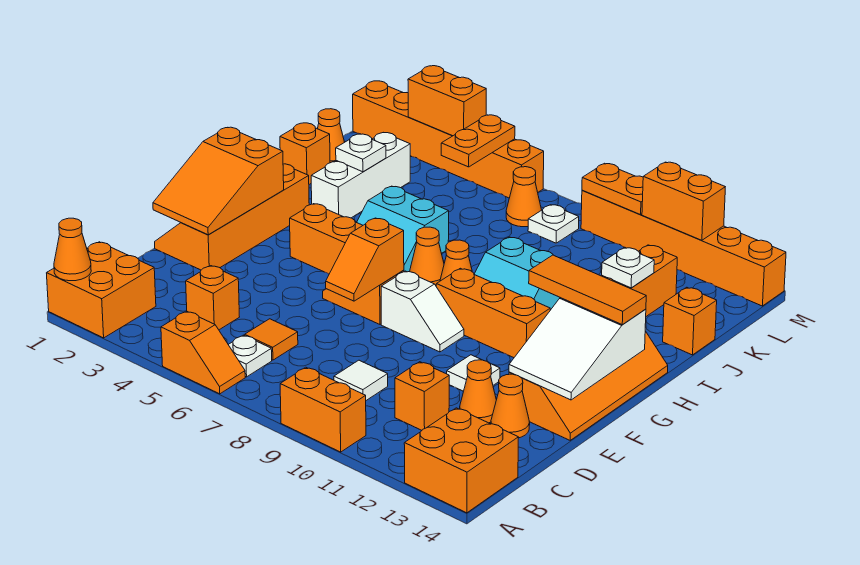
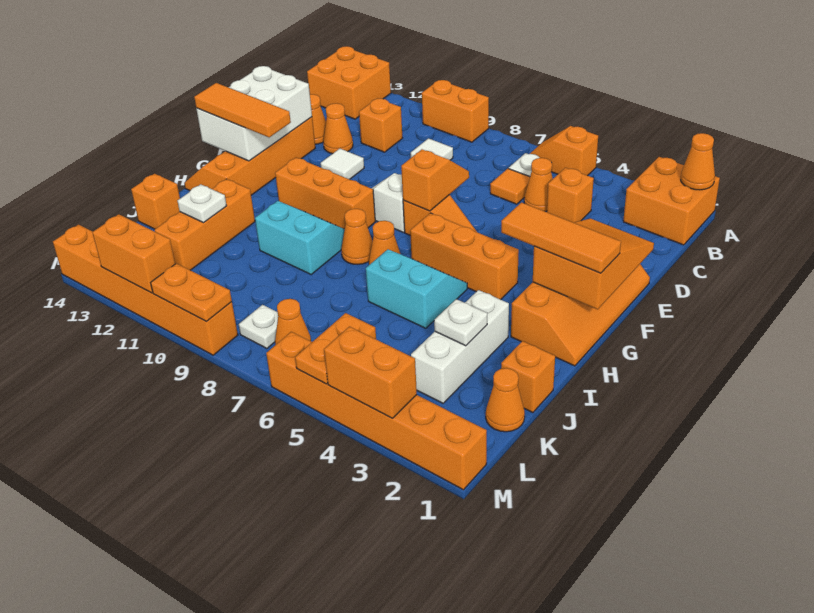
none -> orange 1x1 cone [524,158,553,211]
white 2x3 slope [509,298,646,400] -> white 2x3 brick [196,66,312,161]
none -> orange 1x3 tile [501,202,621,273]

